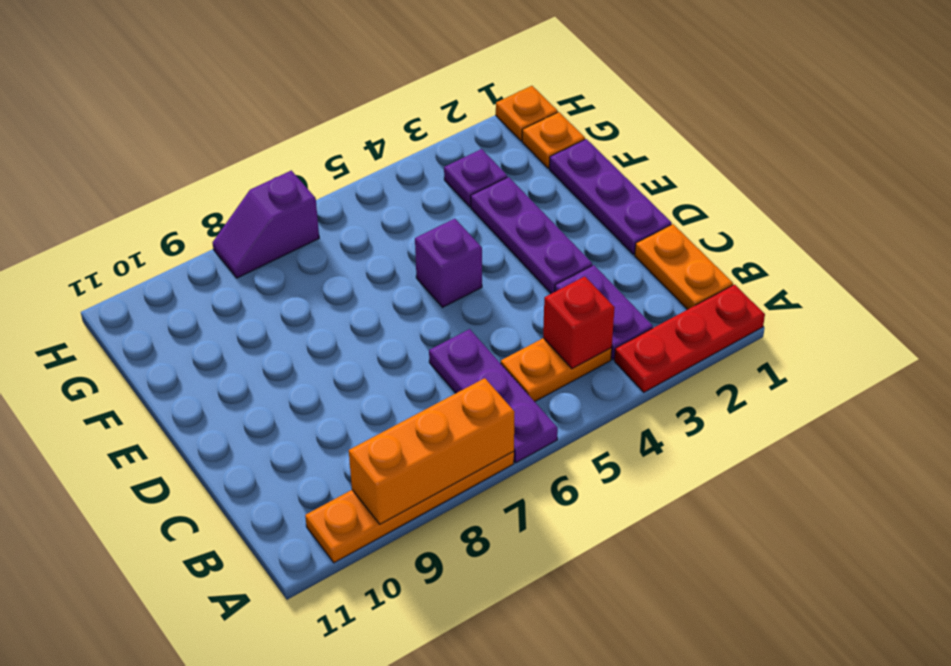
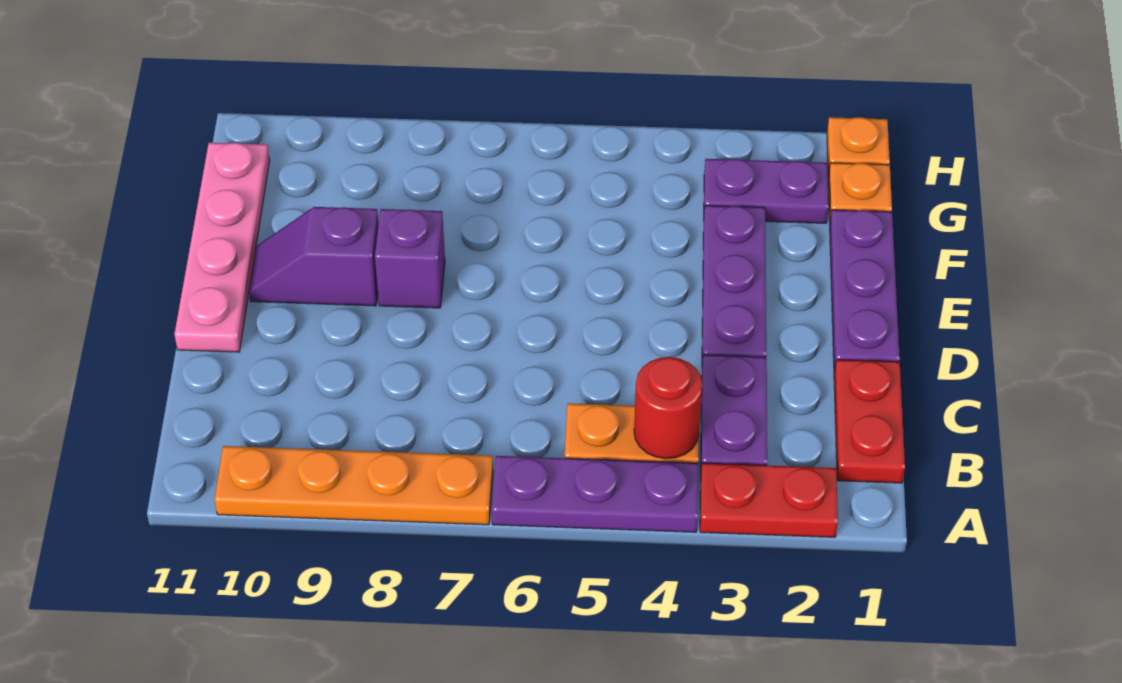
red 1x3 plate [614,284,765,392] -> red 1x2 plate [700,463,838,537]
purple 1x3 plate [429,329,558,463] -> purple 1x3 plate turned to [492,456,698,532]
orange 1x3 brick [349,378,514,524] -> none
orange 1x2 plate [635,224,733,310] -> red 1x2 plate [834,360,905,483]
red 1x1 brick [543,277,615,369] -> red 1x1 round brick [634,357,702,459]
none -> pink 1x4 plate [175,143,270,352]
purple 1x1 brick [415,219,482,307] -> purple 1x1 brick moved to [375,209,445,308]
purple 1x1 plate [444,149,507,207] -> purple 1x2 plate [704,159,829,223]
purple 1x2 slope [213,170,319,278] -> purple 1x2 slope moved to [249,207,379,306]

